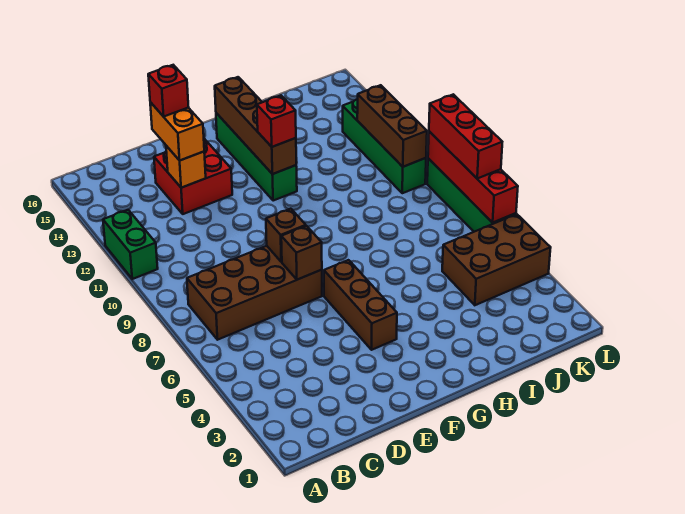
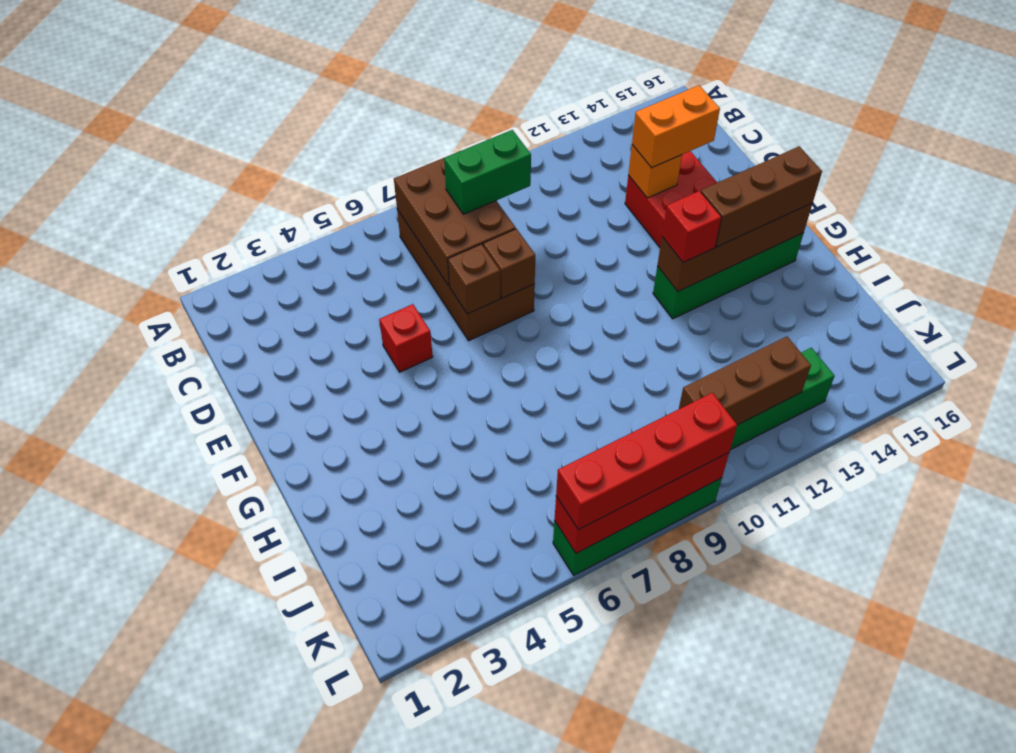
green 1x2 brick [103,210,158,279] -> green 1x2 brick moved to [444,130,531,214]
red 1x1 brick [148,65,188,117] -> red 1x1 brick moved to [379,304,433,372]
brown 1x3 brick [324,260,397,350] -> brown 1x3 brick moved to [701,146,822,247]
brown 2x3 brick [442,214,551,305] -> brown 2x3 brick moved to [394,158,516,286]
red 1x3 brick [429,94,502,178] -> red 1x4 brick [556,393,737,530]

